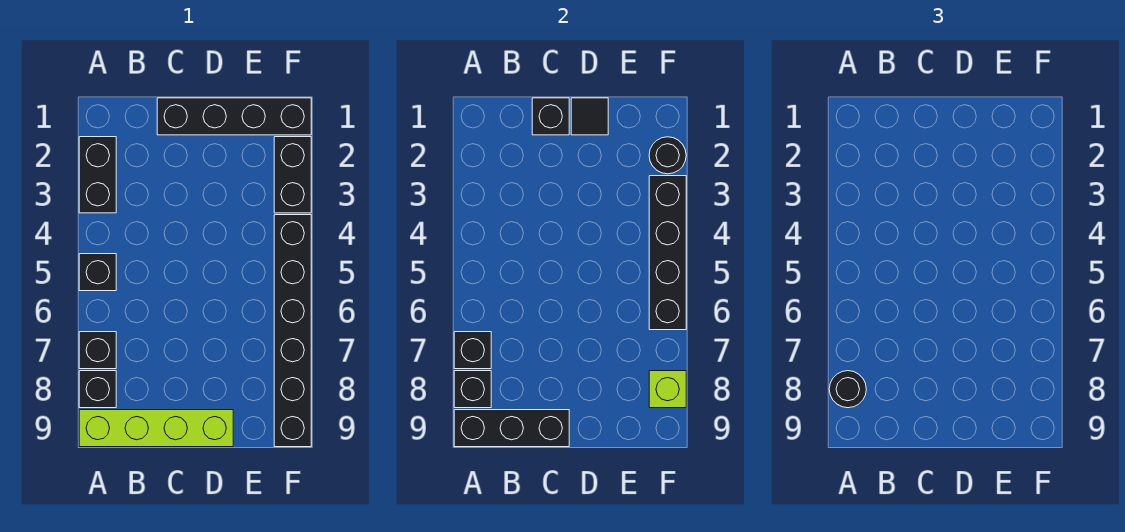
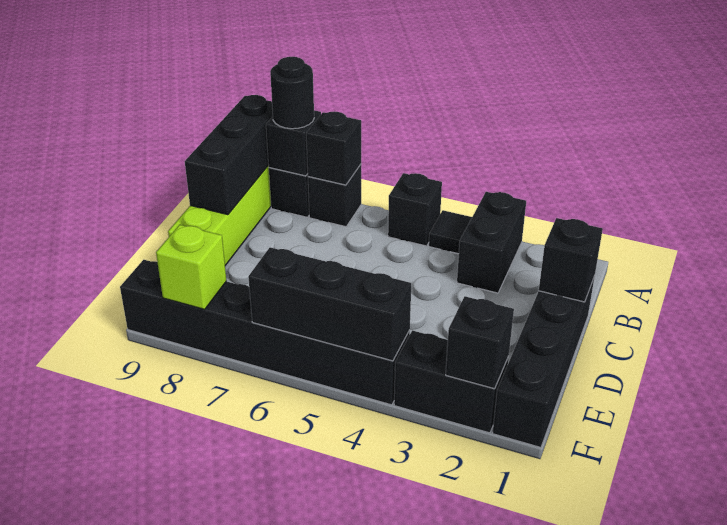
black 1x2 brick [79,137,116,213] -> black 1x2 brick turned to [457,192,526,293]
black 1x1 tile [571,98,608,135] -> black 1x1 tile moved to [429,210,472,254]
black 1x1 round brick [649,137,686,174] -> black 1x1 brick [446,296,514,389]
black 1x4 brick [649,176,686,330] -> black 1x3 brick [248,247,411,361]

